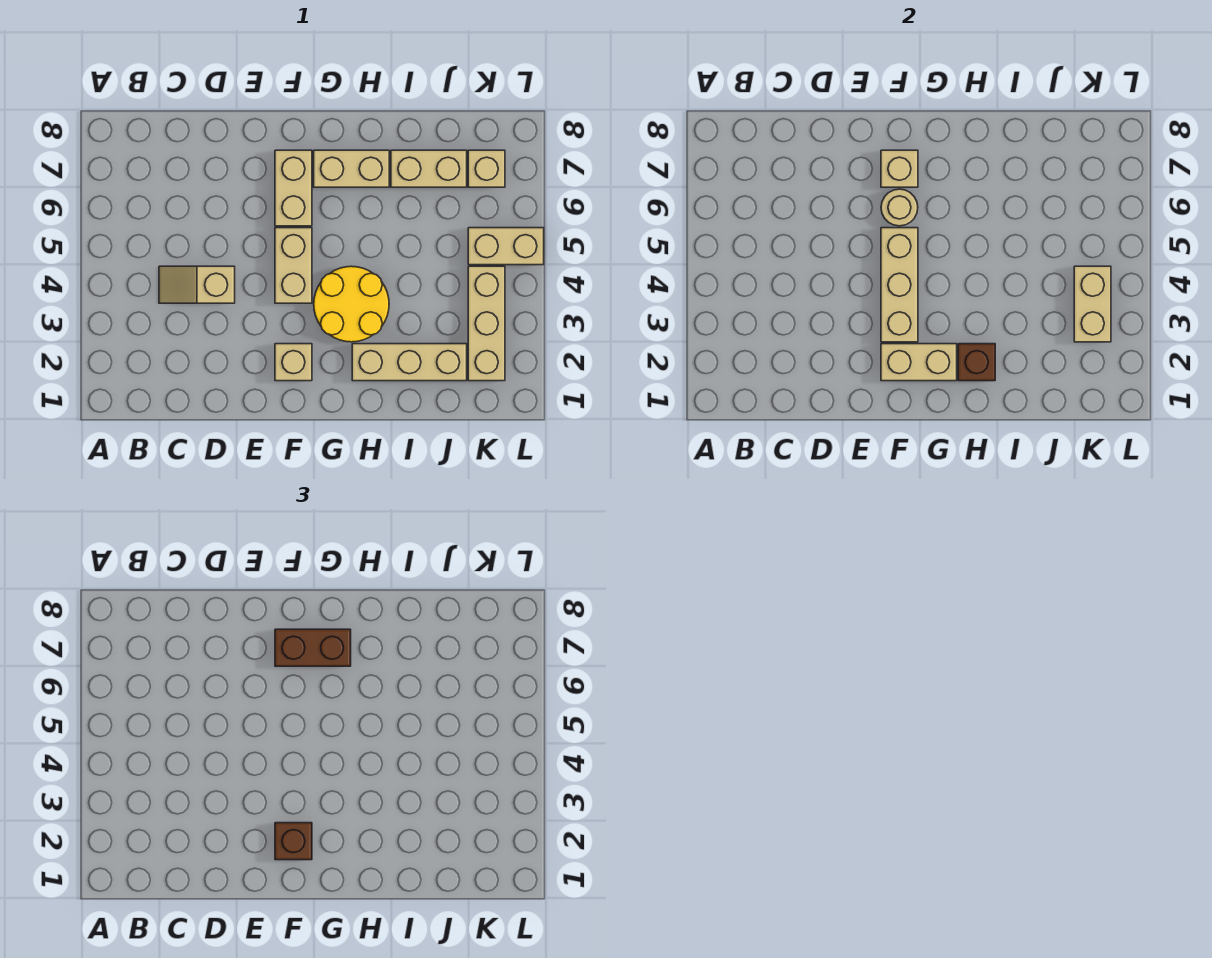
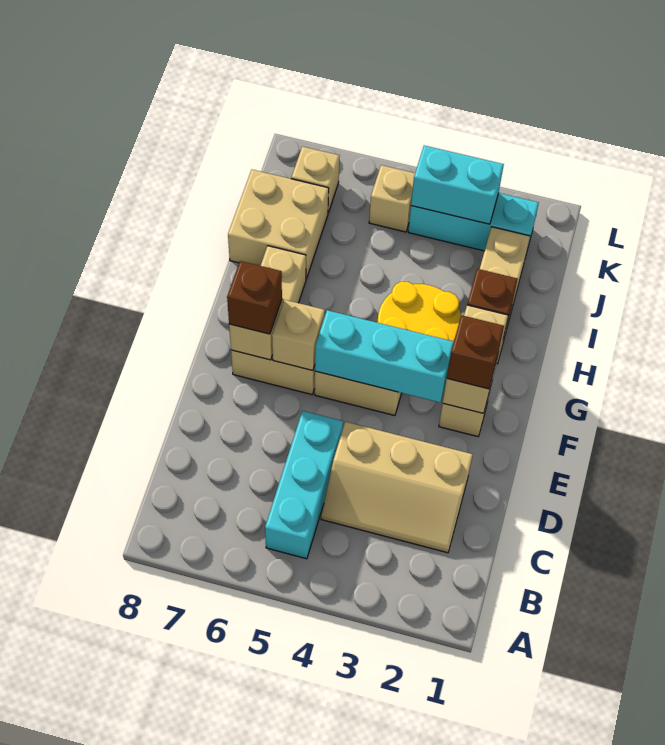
none -> cyan 1x3 brick [265,411,343,559]
tan 1x2 slope [159,266,235,303] -> tan 2x3 slope [321,422,473,553]
tan 1x3 brick [881,228,918,342] -> cyan 1x3 brick [315,310,454,402]
tan 1x1 round brick [881,189,918,226] -> tan 1x1 brick [272,300,325,371]
brown 1x2 brick [275,629,351,666] -> brown 1x1 brick [227,261,282,334]
tan 1x2 brick [391,150,467,187] -> tan 2x2 brick [228,170,329,279]
tan 1x3 brick [468,266,505,381] -> cyan 1x3 brick [408,193,539,253]
tan 1x2 brick [1074,266,1111,342] -> cyan 1x2 brick [411,146,504,224]
tan 1x2 brick [468,228,544,265] -> tan 1x1 brick [369,165,415,232]

